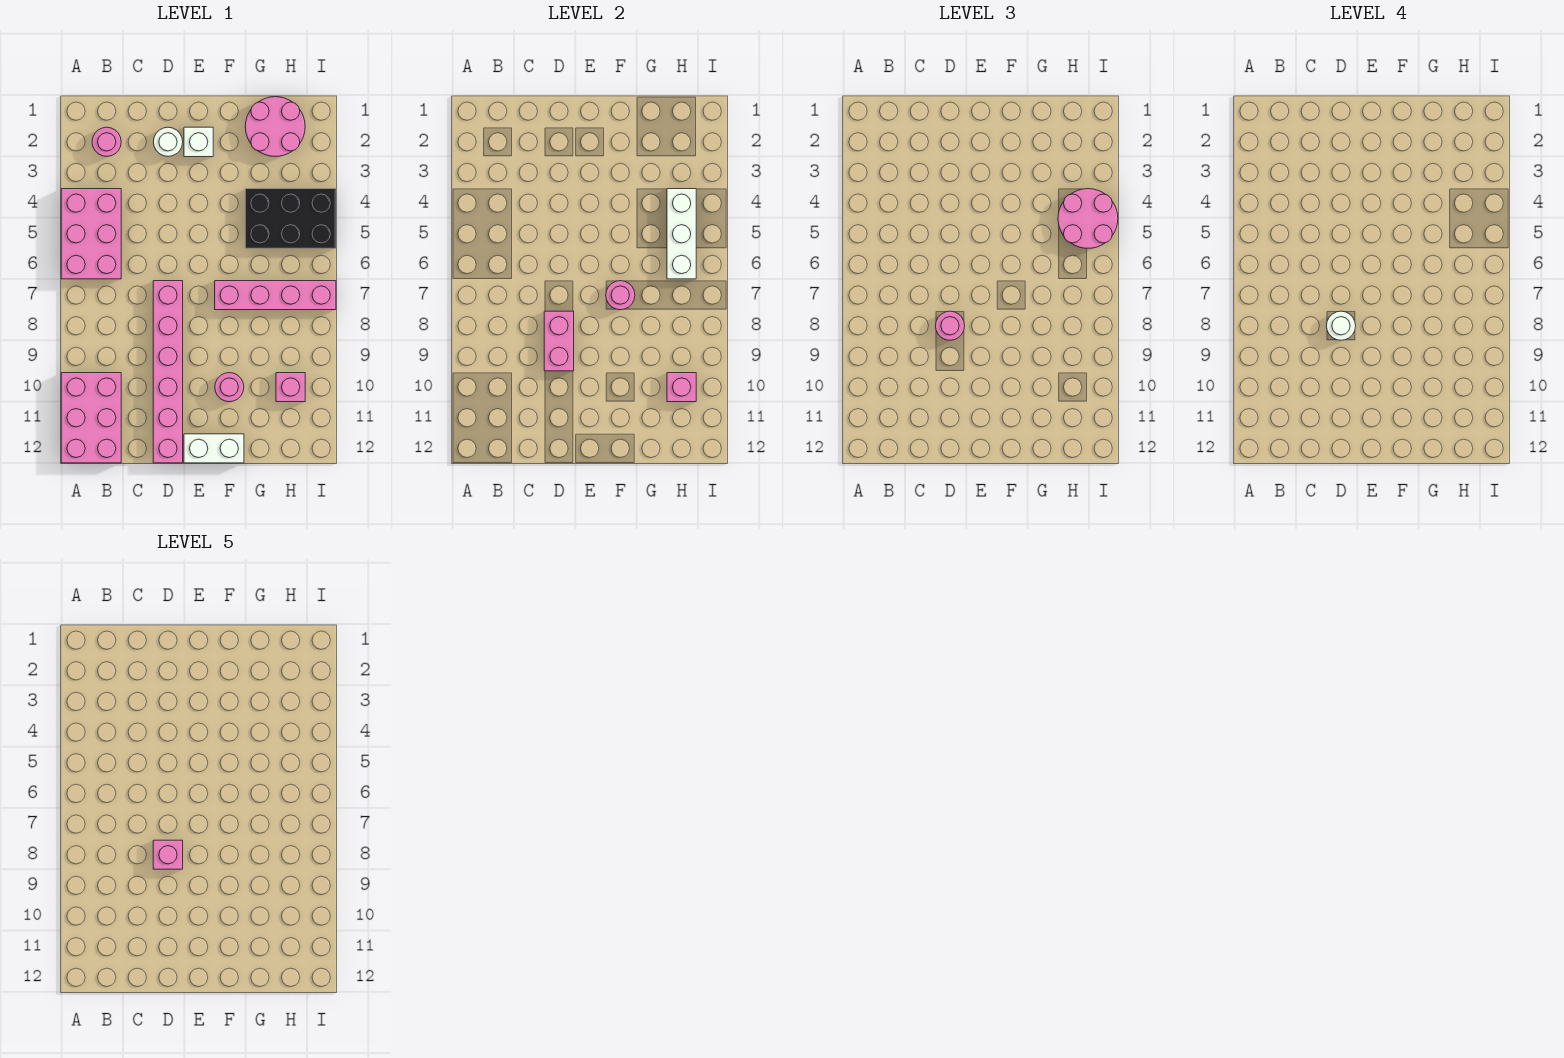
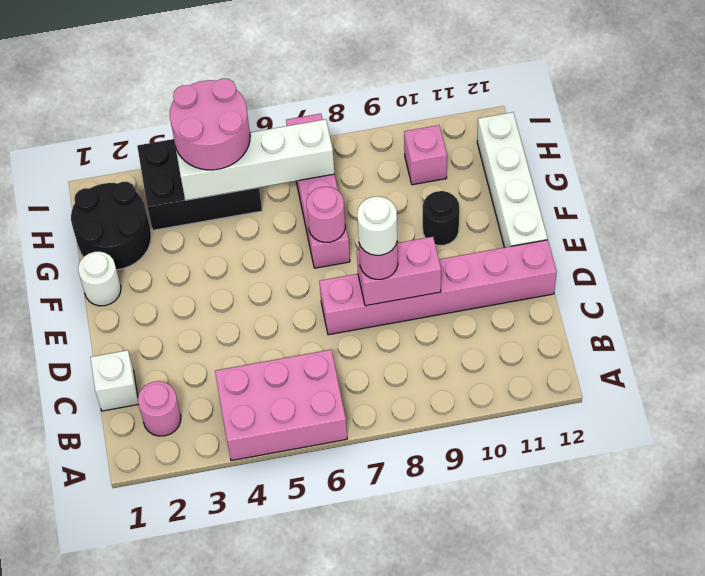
pink 2x3 brick [61,373,121,463] -> none
white 1x1 round brick [154,127,183,156] -> white 1x1 round brick moved to [78,252,121,306]
pink 1x1 brick [153,840,183,869] -> none
white 1x1 brick [184,127,213,157] -> white 1x1 brick moved to [90,350,139,411]
white 1x2 brick [184,434,244,463] -> white 1x4 brick [477,112,547,248]
pink 1x1 round brick [215,373,244,402] -> black 1x1 round brick [423,191,459,245]
pink 2x2 round brick [245,97,305,157] -> black 2x2 round brick [71,182,151,270]
black 2x3 brick [245,189,336,248] -> black 2x3 brick turned to [137,139,262,230]
white 1x3 brick [667,189,696,279] -> white 1x4 brick [175,119,334,200]
pink 1x1 brick [667,373,696,402] -> none

